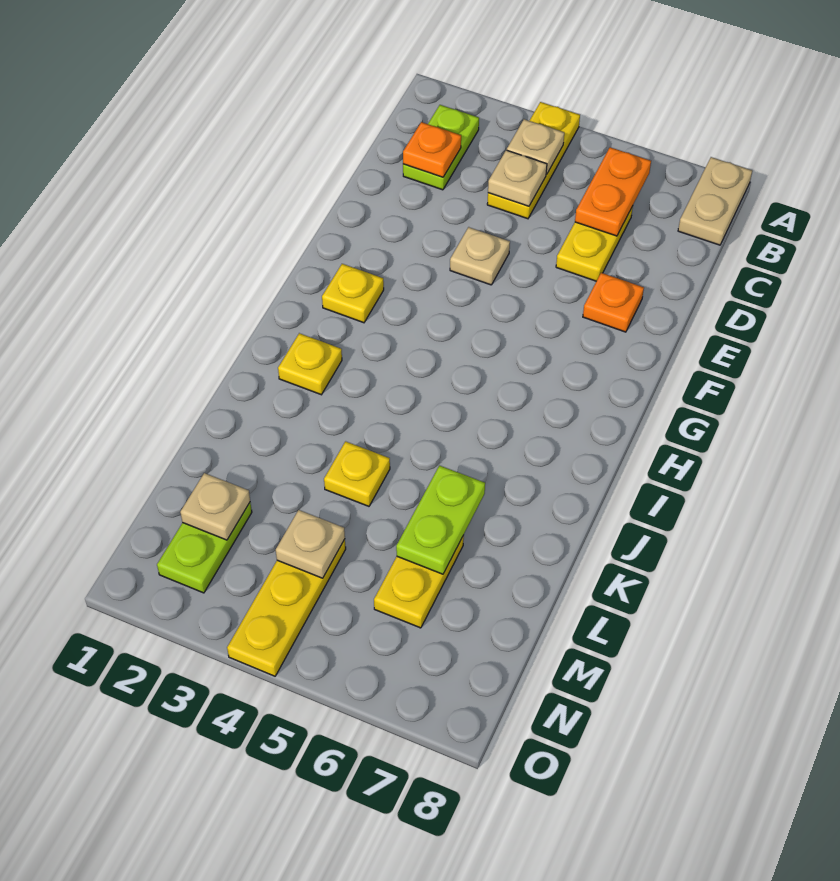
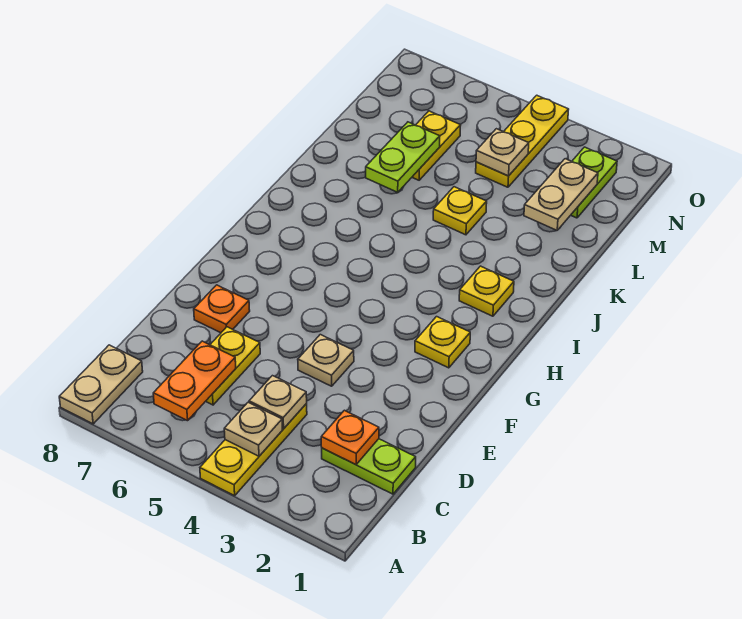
lime 1x2 plate [403,105,479,190] -> lime 1x2 plate turned to [322,439,416,494]
tan 1x1 plate [180,473,250,540] -> tan 1x2 plate [524,159,598,230]

